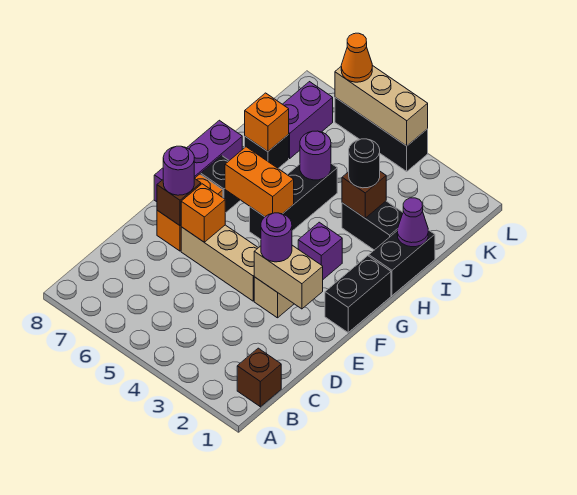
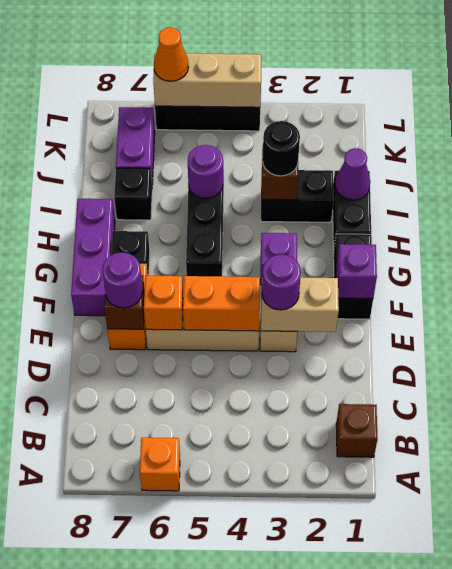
none -> purple 1x1 brick [337,244,377,298]
orange 1x2 brick [225,147,294,217] -> orange 1x2 brick moved to [183,276,260,331]
orange 1x1 brick [245,93,289,152] -> orange 1x1 brick moved to [140,438,180,491]

